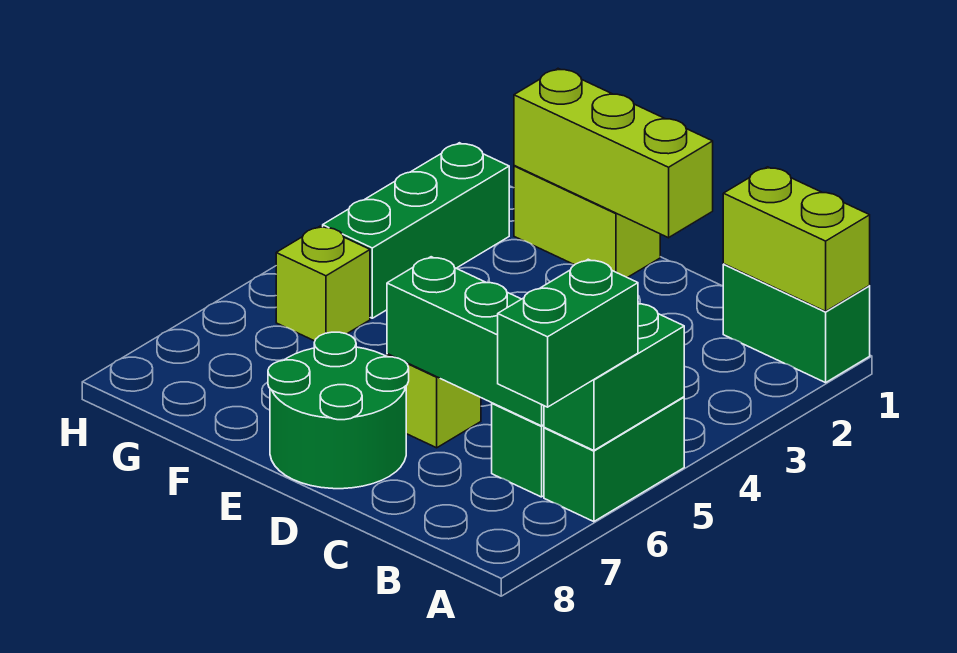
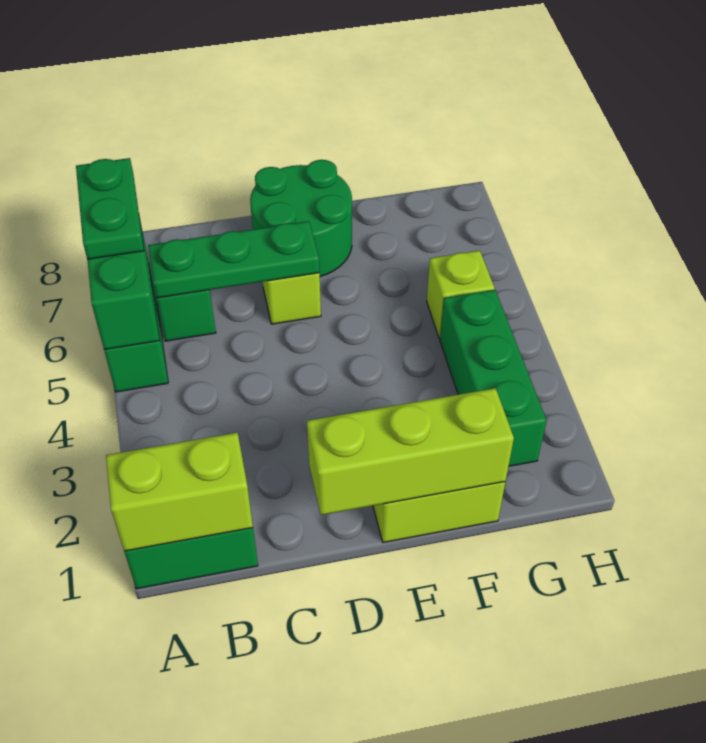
green 1x2 brick [498,259,638,407] -> green 1x2 plate [76,158,144,259]
green 1x3 brick [387,257,544,426] -> green 1x3 plate [148,221,320,298]

